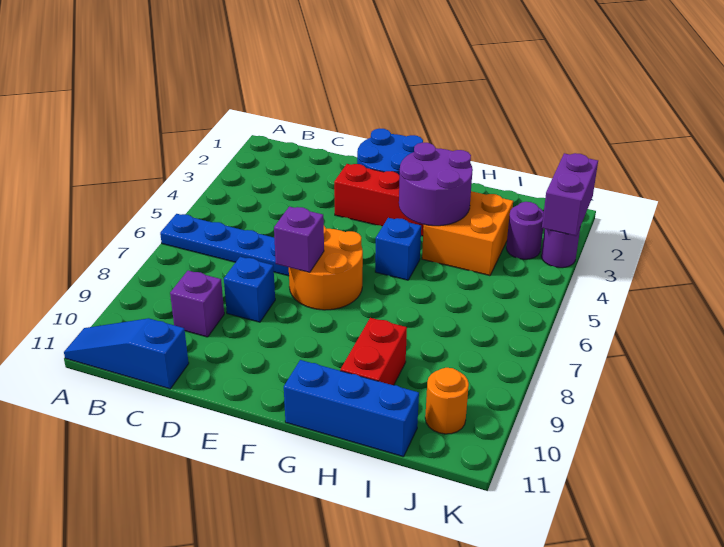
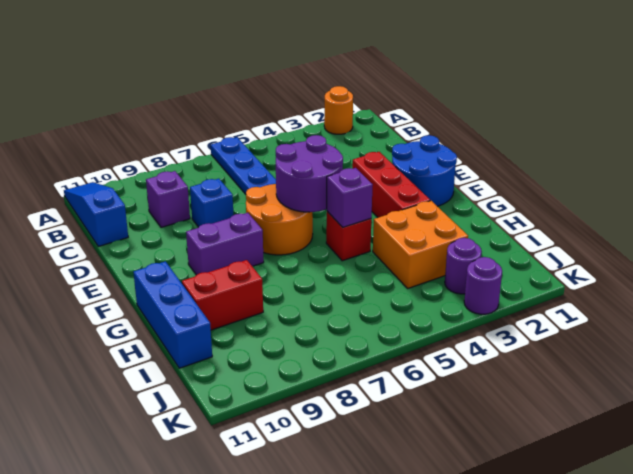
purple 1x1 brick [274,206,324,273] -> purple 1x1 brick moved to [327,168,373,227]
purple 2x2 round brick [399,143,473,226] -> purple 2x2 round brick moved to [276,135,343,212]
blue 1x1 brick [375,218,421,280] -> red 1x1 brick [326,211,371,261]
orange 1x1 round brick [425,368,469,434] -> orange 1x1 round brick moved to [324,86,353,134]
purple 1x2 brick [542,153,598,236] -> purple 1x2 brick moved to [186,213,264,275]

